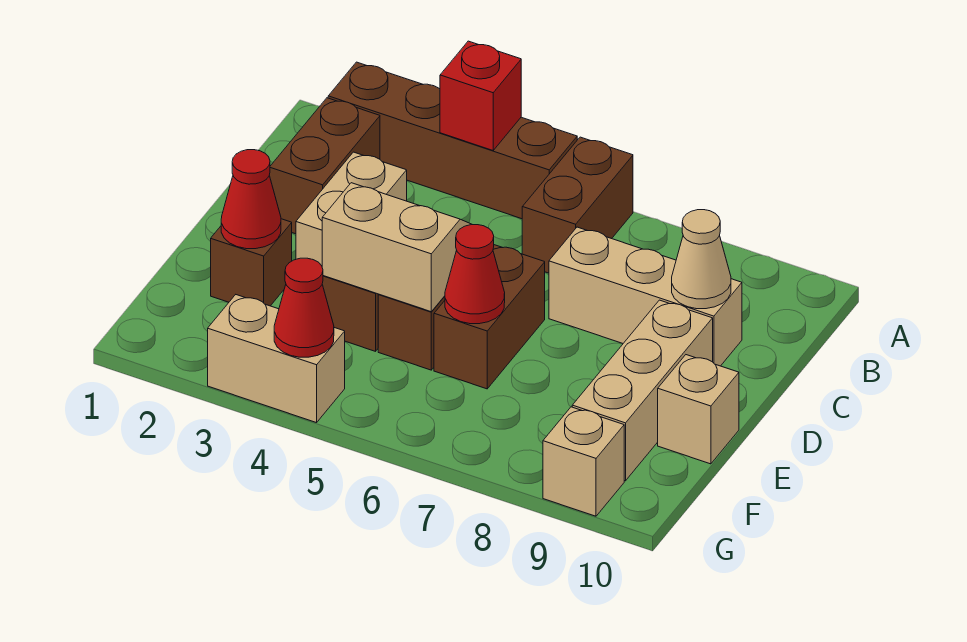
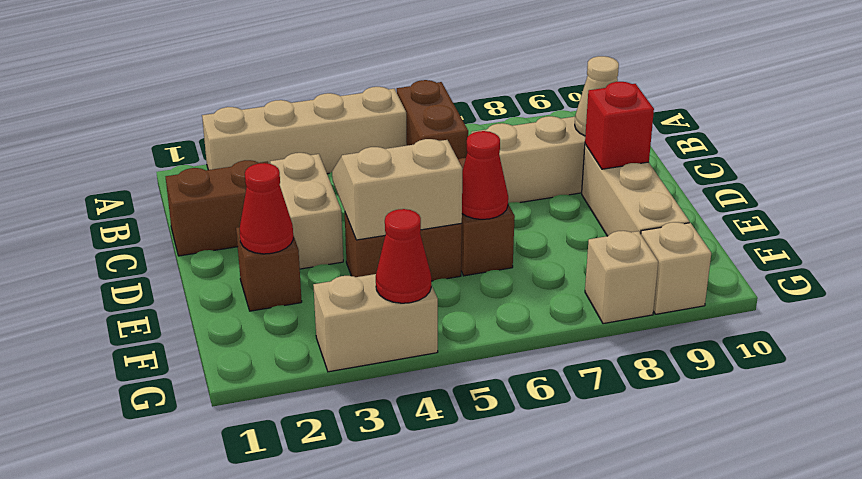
brown 1x4 brick [328,62,577,219] -> tan 1x4 brick [202,87,407,174]
red 1x1 brick [440,41,521,150] -> red 1x1 brick moved to [585,82,654,169]
brown 1x2 brick [269,98,380,234] -> brown 1x2 brick turned to [166,160,268,256]
tan 1x1 brick [658,355,739,464] -> tan 1x1 brick moved to [585,231,658,324]

